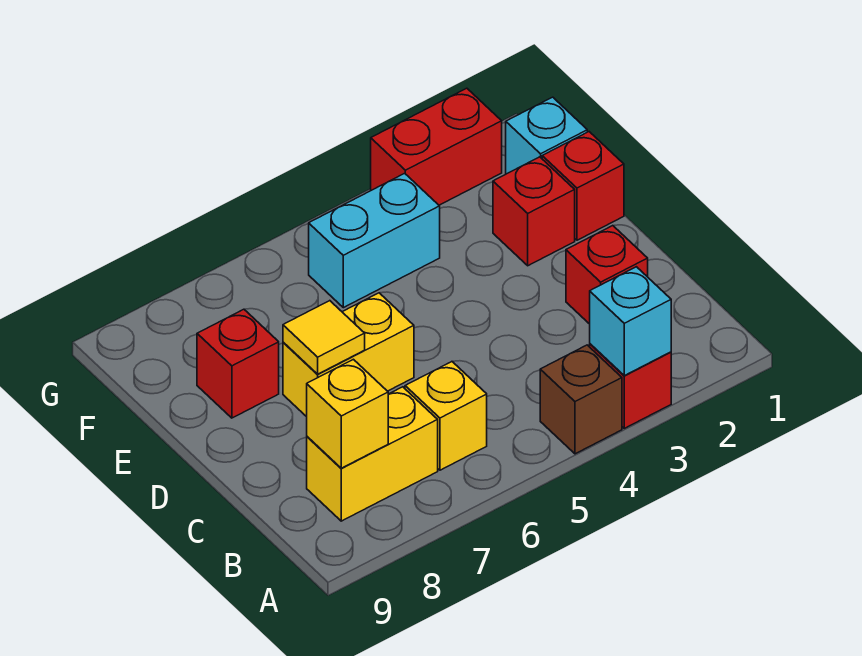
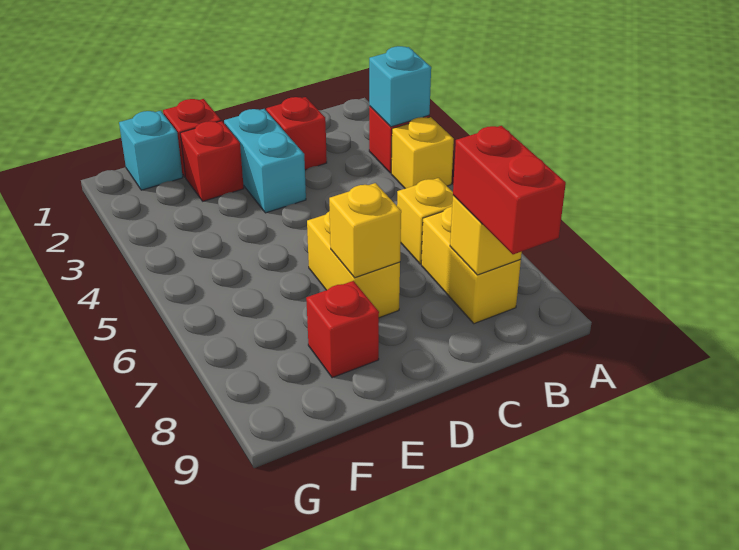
brown 1x1 brick [540,345,622,454] -> yellow 1x1 brick [391,117,454,189]
yellow 1x1 tile [283,301,365,374] -> yellow 1x1 brick [329,183,401,278]
cyan 1x2 brick [309,173,440,308] -> cyan 1x2 brick moved to [224,109,306,213]
red 1x2 brick [371,88,502,205] -> red 1x2 brick moved to [453,126,566,254]

